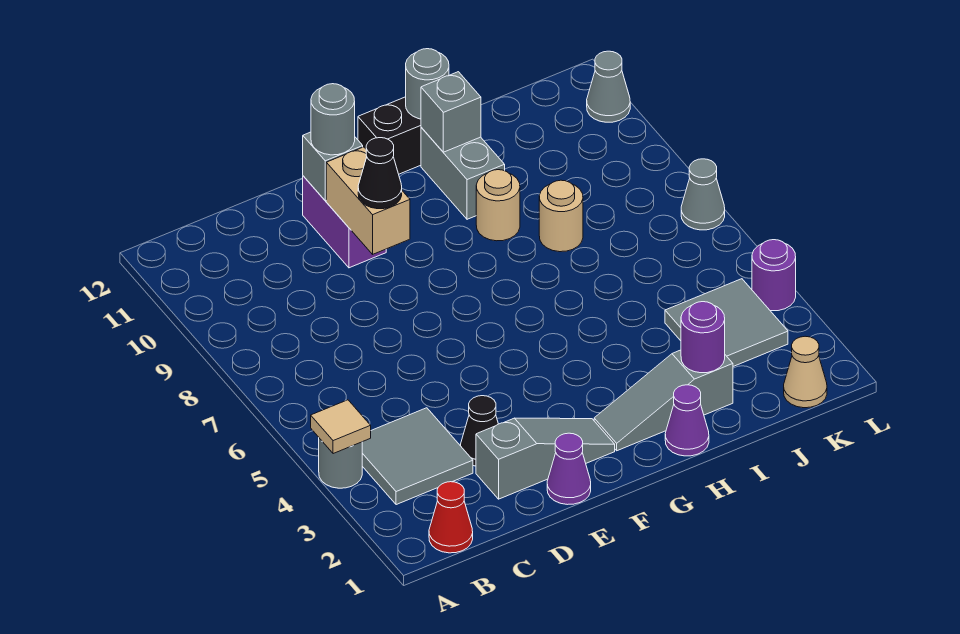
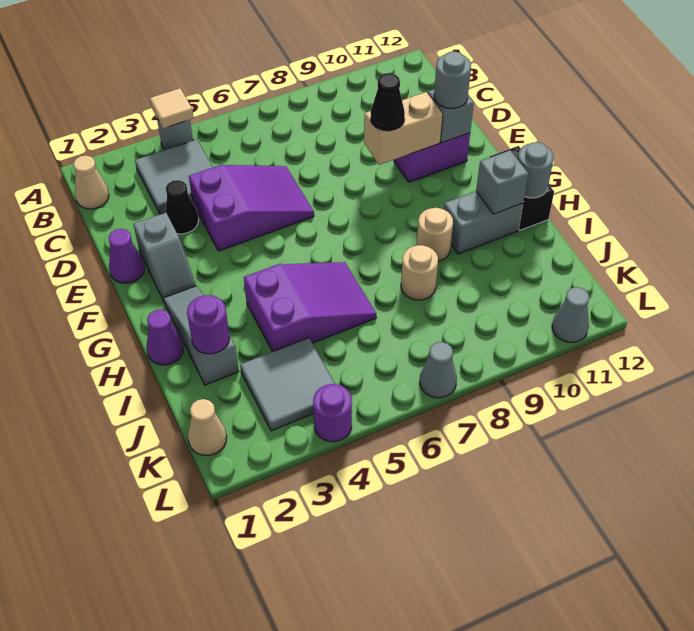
red 1x1 cone [429,482,473,553] -> tan 1x1 cone [74,156,109,209]
grey 1x3 slope [476,418,615,499] -> grey 1x2 slope [134,213,196,301]
none -> purple 2x3 slope [189,165,314,251]
none -> purple 2x3 slope [244,262,376,352]

